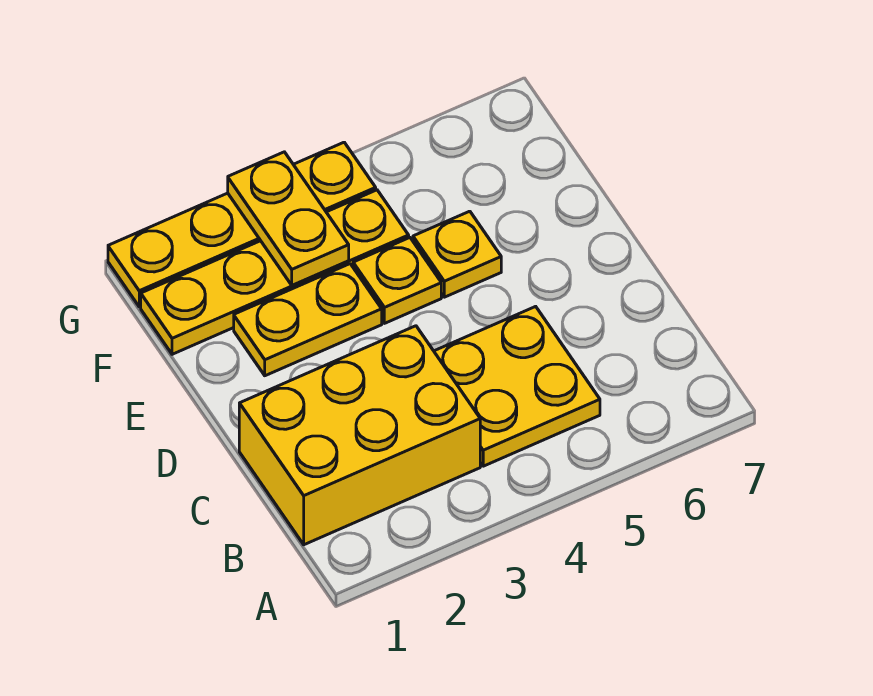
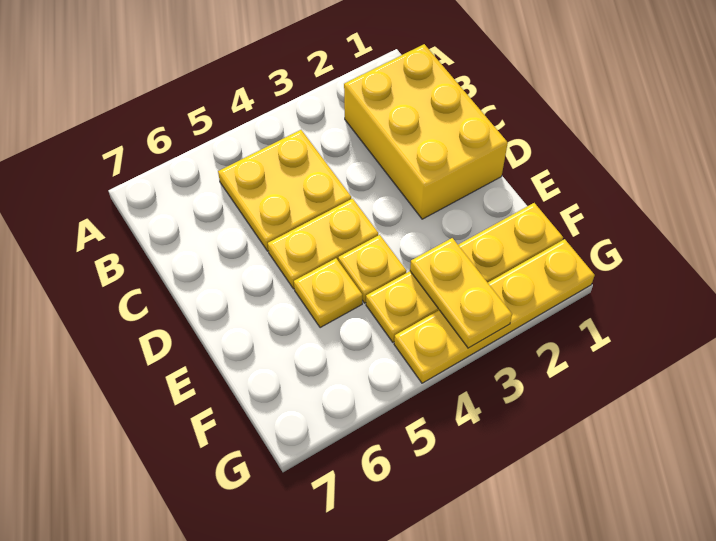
yellow 2x3 brick [239,326,480,545] -> yellow 2x3 brick turned to [344,44,508,219]
yellow 1x2 plate [234,264,382,376] -> yellow 1x2 plate moved to [268,199,378,289]

